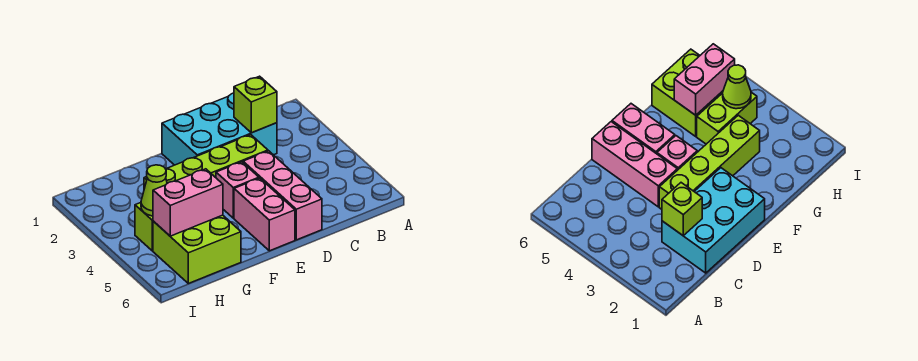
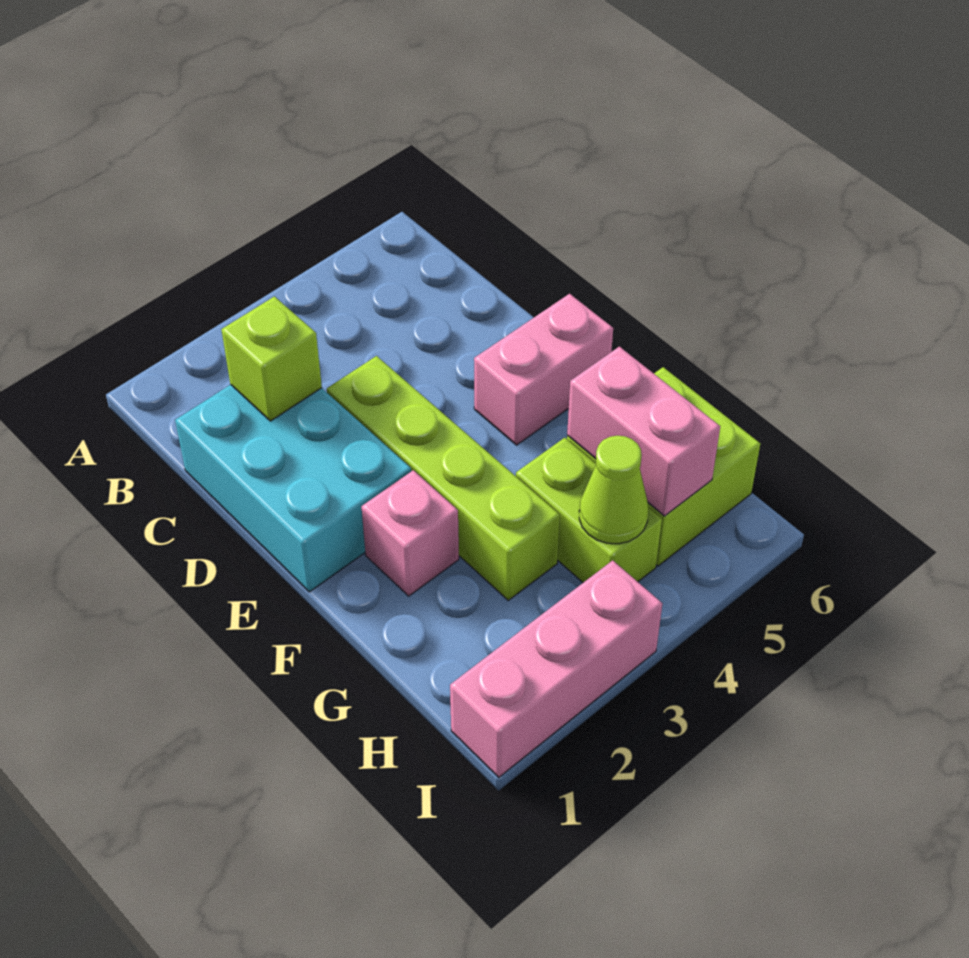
pink 1x3 brick [243,151,322,240] -> pink 1x3 brick moved to [450,560,662,777]
pink 1x1 brick [216,162,259,218] -> pink 1x1 brick moved to [361,470,459,596]

